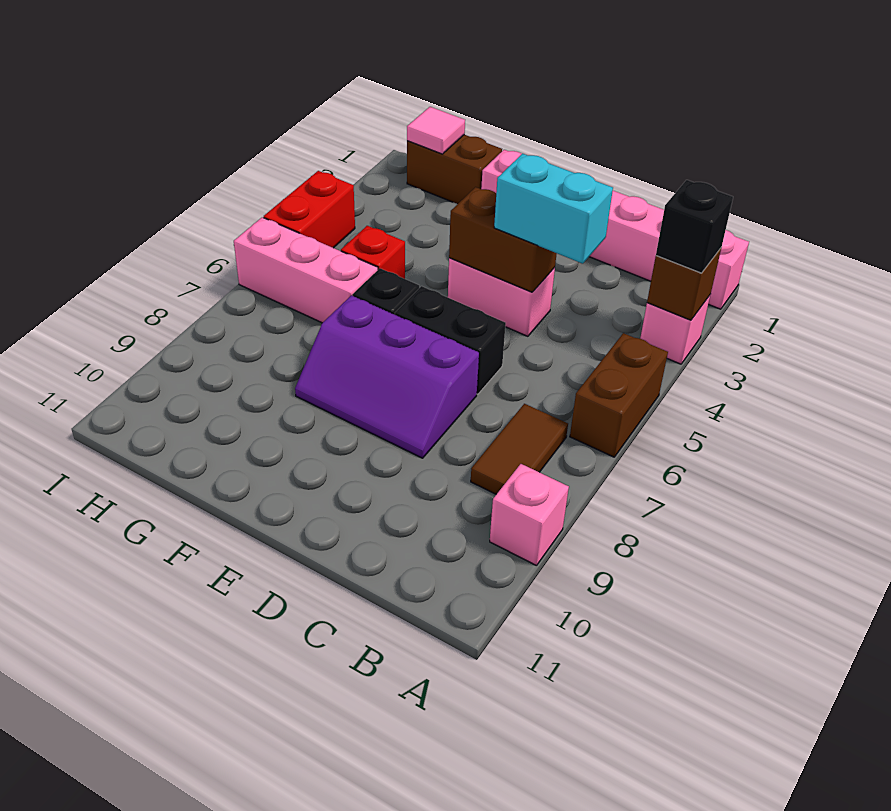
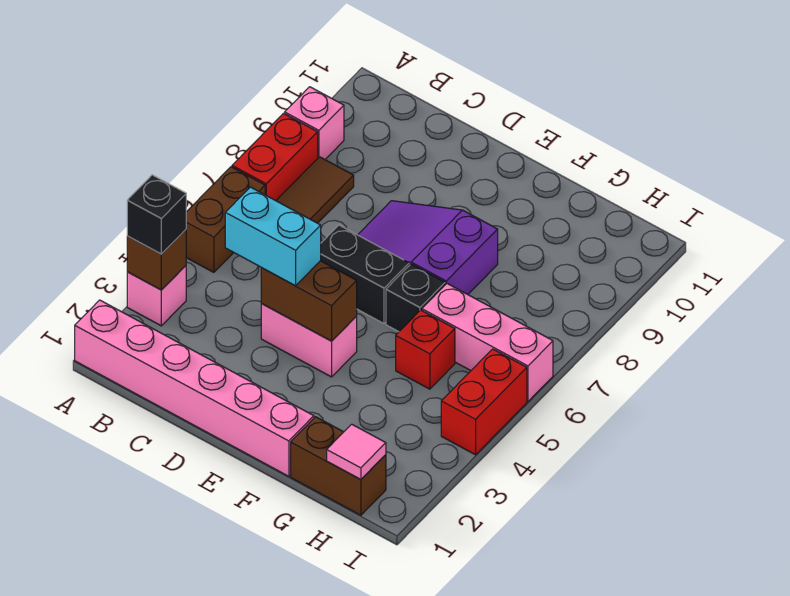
none -> red 1x2 brick [232,113,318,201]
purple 2x3 slope [295,295,479,458] -> purple 2x3 slope turned to [358,201,498,294]

